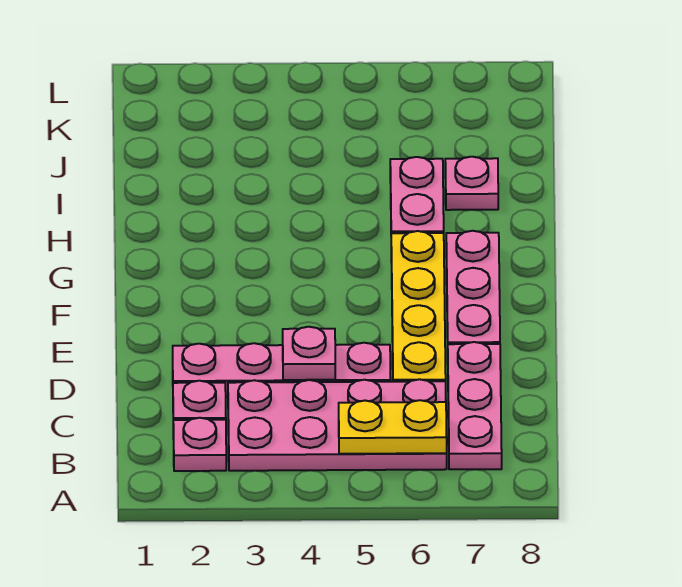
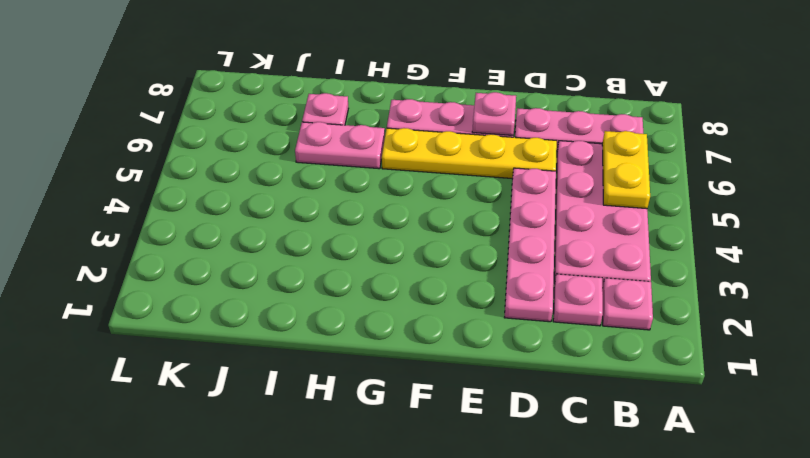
pink 1x1 plate [283,327,335,380] -> pink 1x1 plate moved to [472,92,516,135]

